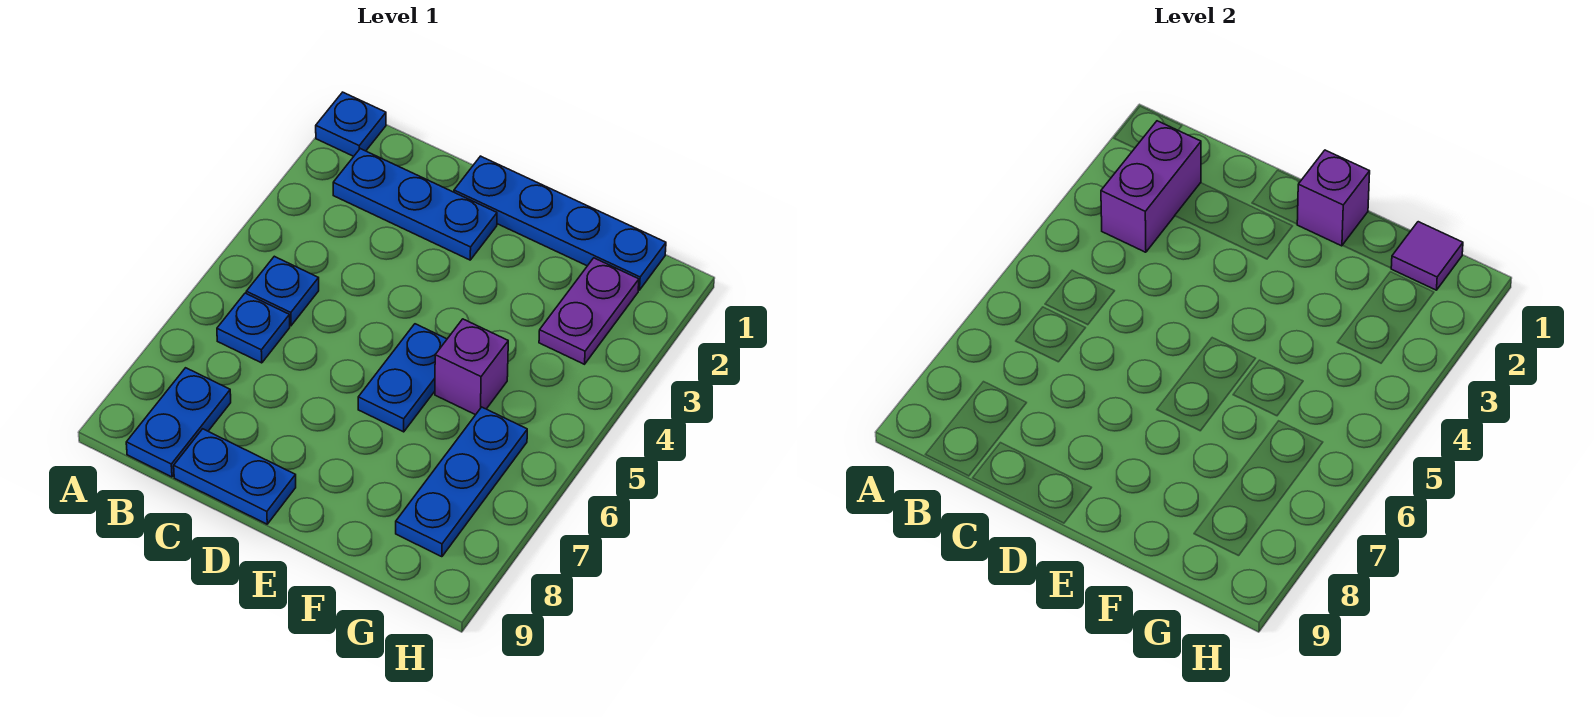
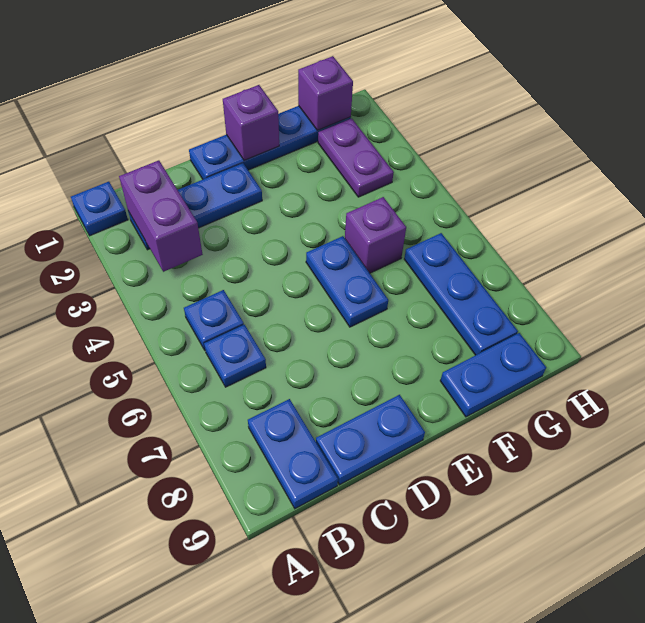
none -> blue 1x2 plate [440,333,546,417]
purple 1x1 tile [1391,222,1463,290] -> purple 1x1 brick [298,56,353,130]

